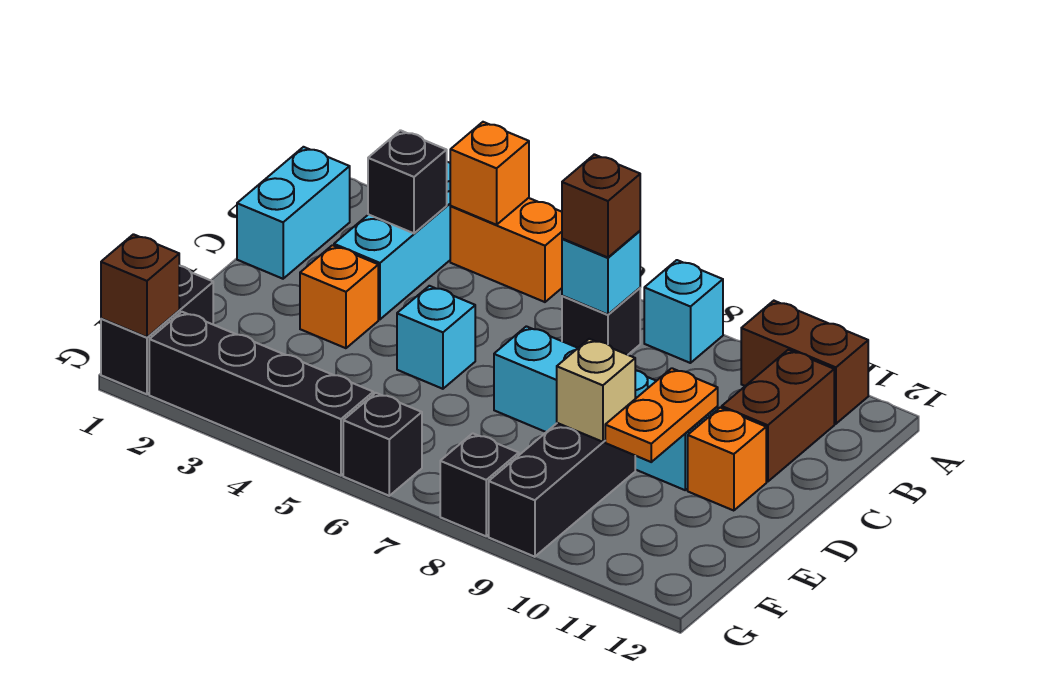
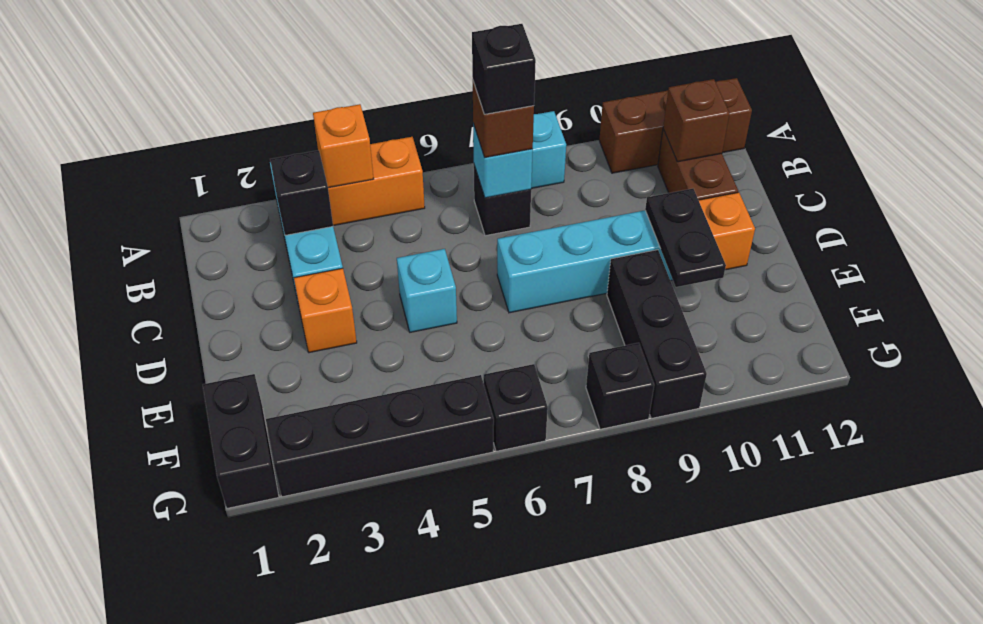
brown 1x2 brick [741,301,868,424] -> brown 1x3 brick [599,78,752,173]
cyan 1x2 brick [237,147,350,279] -> none
none -> black 1x1 brick [472,24,536,114]
orange 1x2 plate [605,368,718,462] -> black 1x2 plate [645,189,726,287]
tan 1x1 brick [557,339,635,442] -> none
brown 1x1 brick [101,234,179,337] -> brown 1x1 brick moved to [663,79,730,162]

